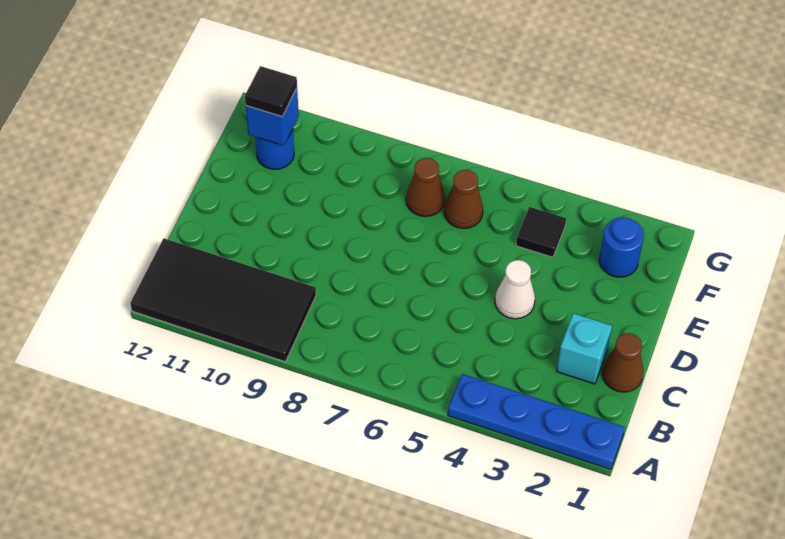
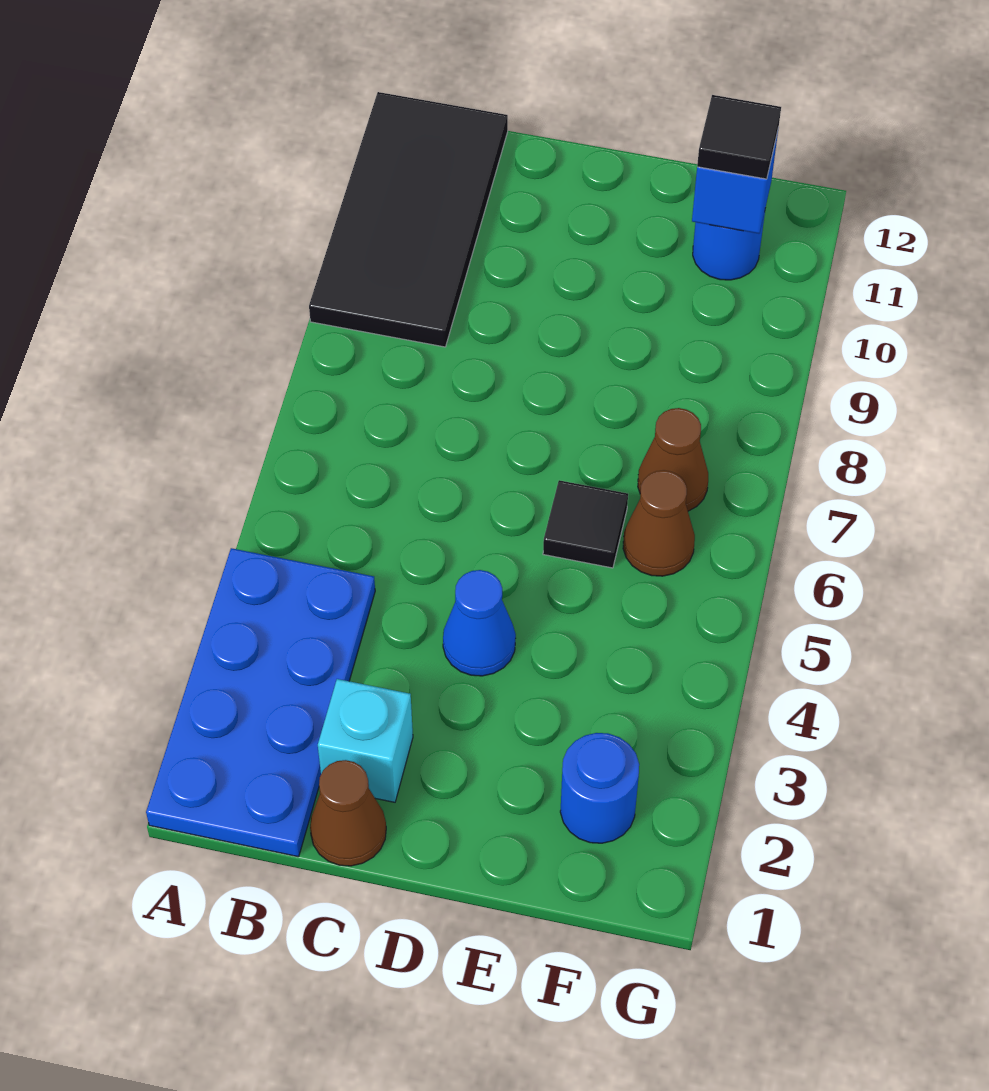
blue 1x4 plate [448,374,625,469] -> blue 2x4 plate [146,548,375,857]
white 1x1 cone [495,260,535,319] -> blue 1x1 cone [443,570,516,676]
black 1x1 tile [516,207,566,257] -> black 1x1 tile moved to [543,480,628,568]

